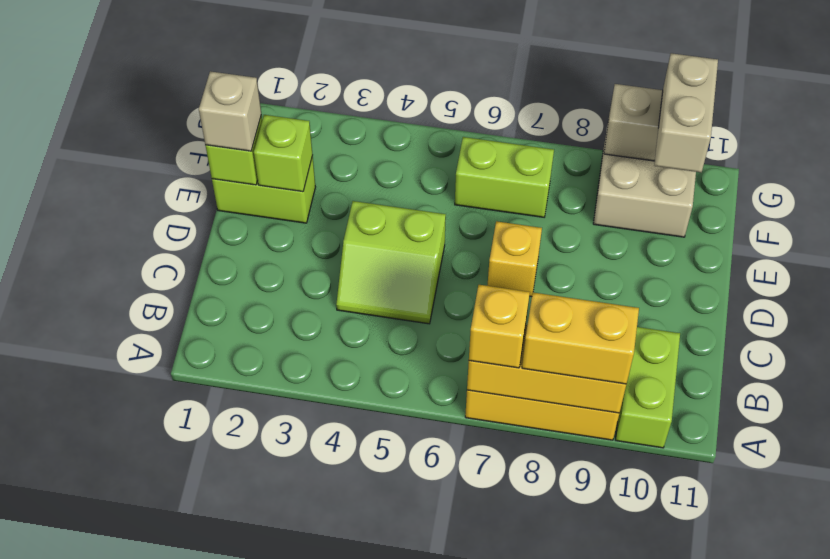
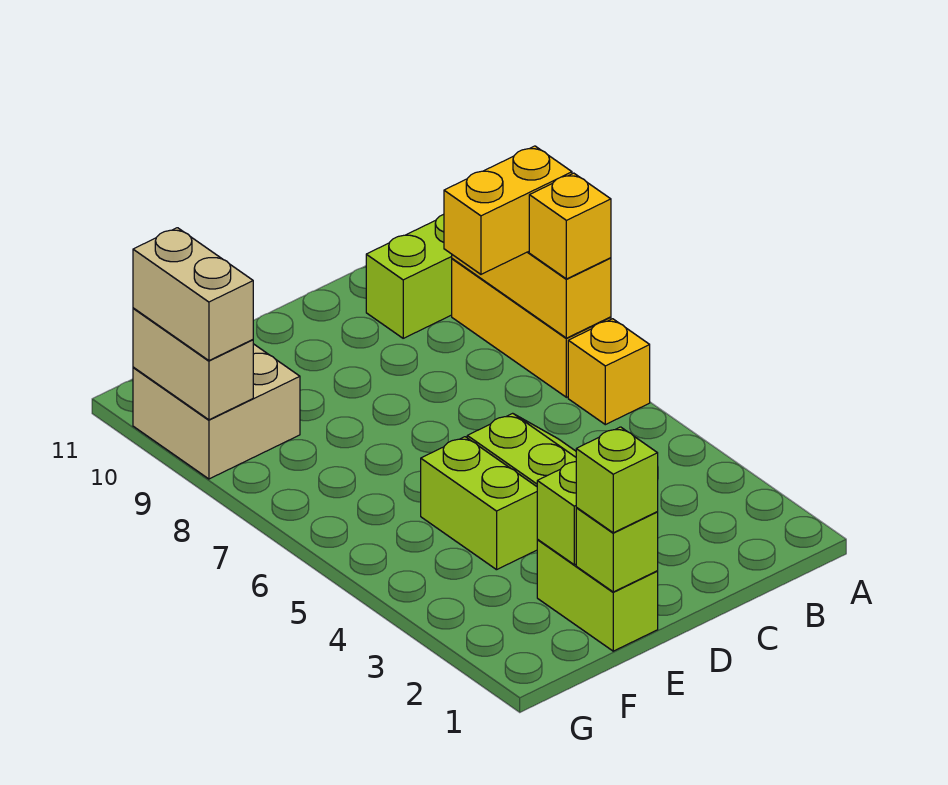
yellow 1x2 brick [522,293,639,384] -> yellow 1x2 brick turned to [444,146,572,274]
yellow 1x1 brick [487,221,542,297] -> yellow 1x1 brick moved to [568,319,650,425]
tan 1x1 brick [199,71,261,151] -> lime 1x1 brick [576,427,658,533]
lime 1x2 brick [455,137,554,217] -> lime 1x2 brick moved to [421,437,538,570]
tan 1x2 brick [654,53,718,172] -> tan 1x2 brick turned to [133,228,253,361]

